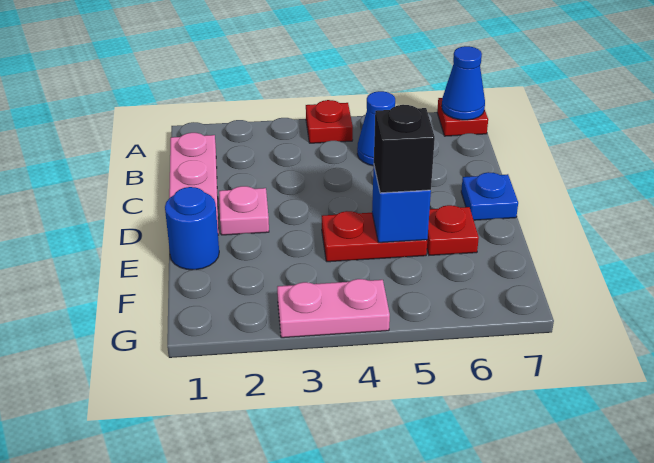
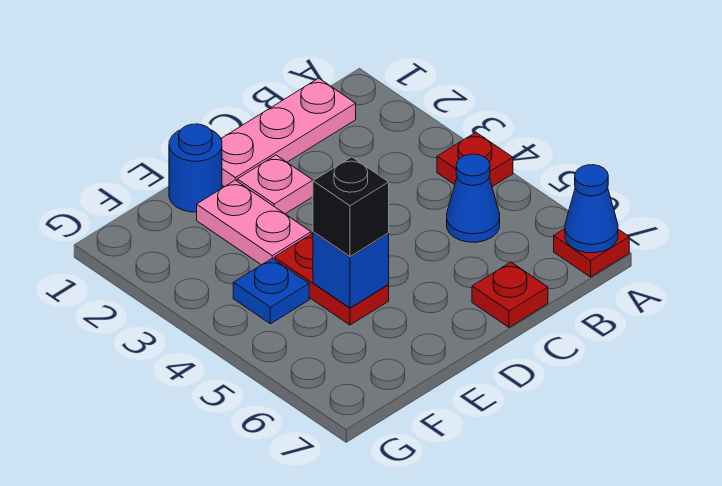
blue 1x1 plate [461,172,518,220] -> blue 1x1 plate moved to [233,258,309,324]
red 1x1 plate [427,205,479,255] -> red 1x1 plate moved to [472,262,548,327]
pink 1x2 plate [277,279,390,338] -> pink 1x2 plate moved to [197,180,311,265]

